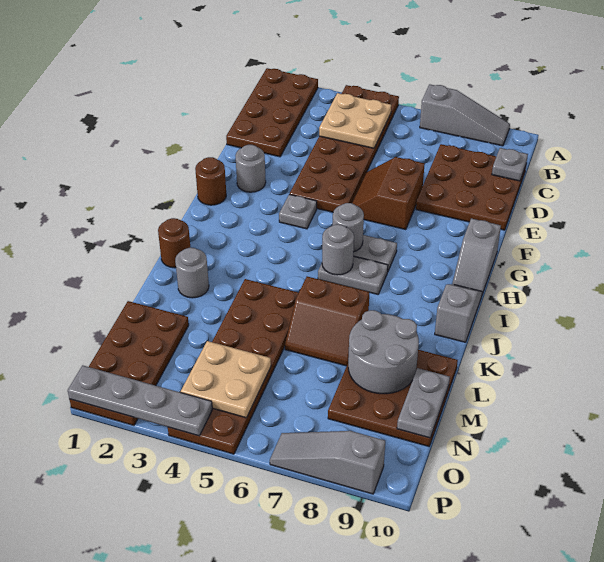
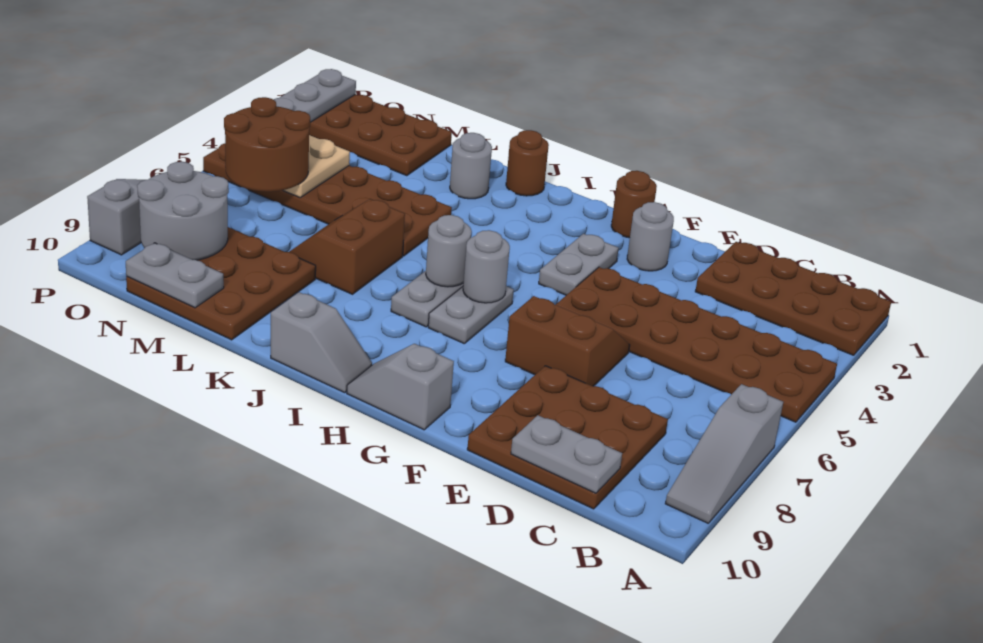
tan 2x2 plate [319,93,391,148] -> none
grey 1x1 plate [492,148,528,181] -> grey 1x2 plate [511,415,622,493]
grey 1x1 plate [279,194,317,229] -> grey 1x2 plate [539,234,619,295]
grey 2x2 round brick [348,310,419,394] -> grey 2x2 round brick moved to [137,162,229,260]
none -> brown 2x2 round brick [224,97,310,192]

